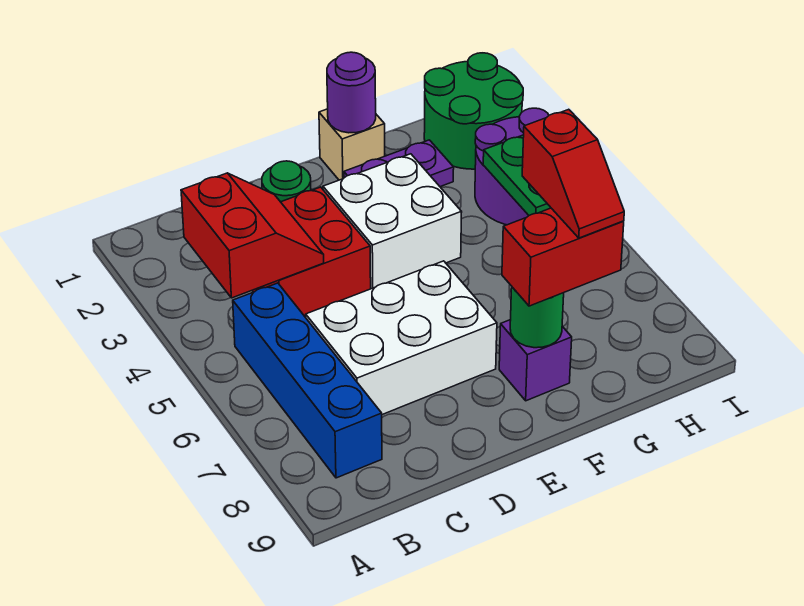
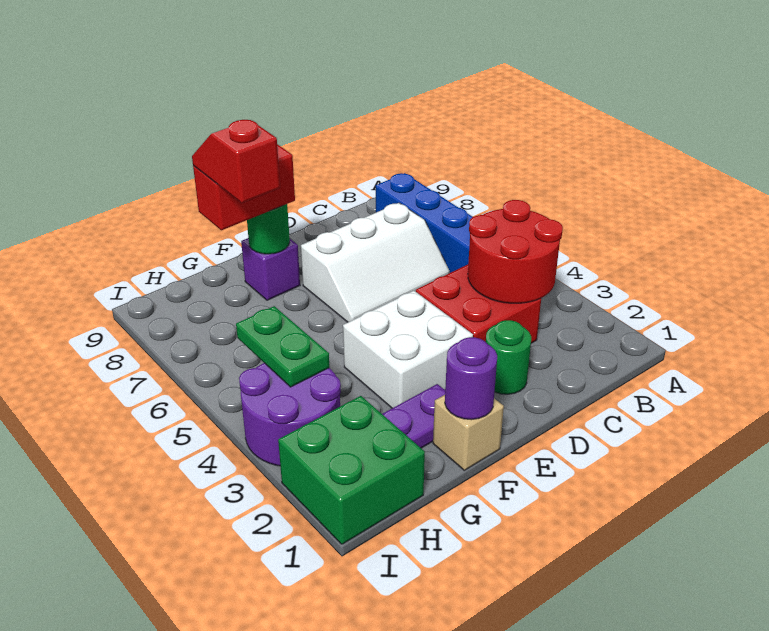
red 2x2 slope [181,173,324,298] -> red 2x2 round brick [468,200,563,303]
white 2x3 brick [306,261,497,415] -> white 2x3 slope [301,203,450,322]
green 2x2 round brick [424,53,523,169] -> green 2x2 brick [278,396,425,544]

